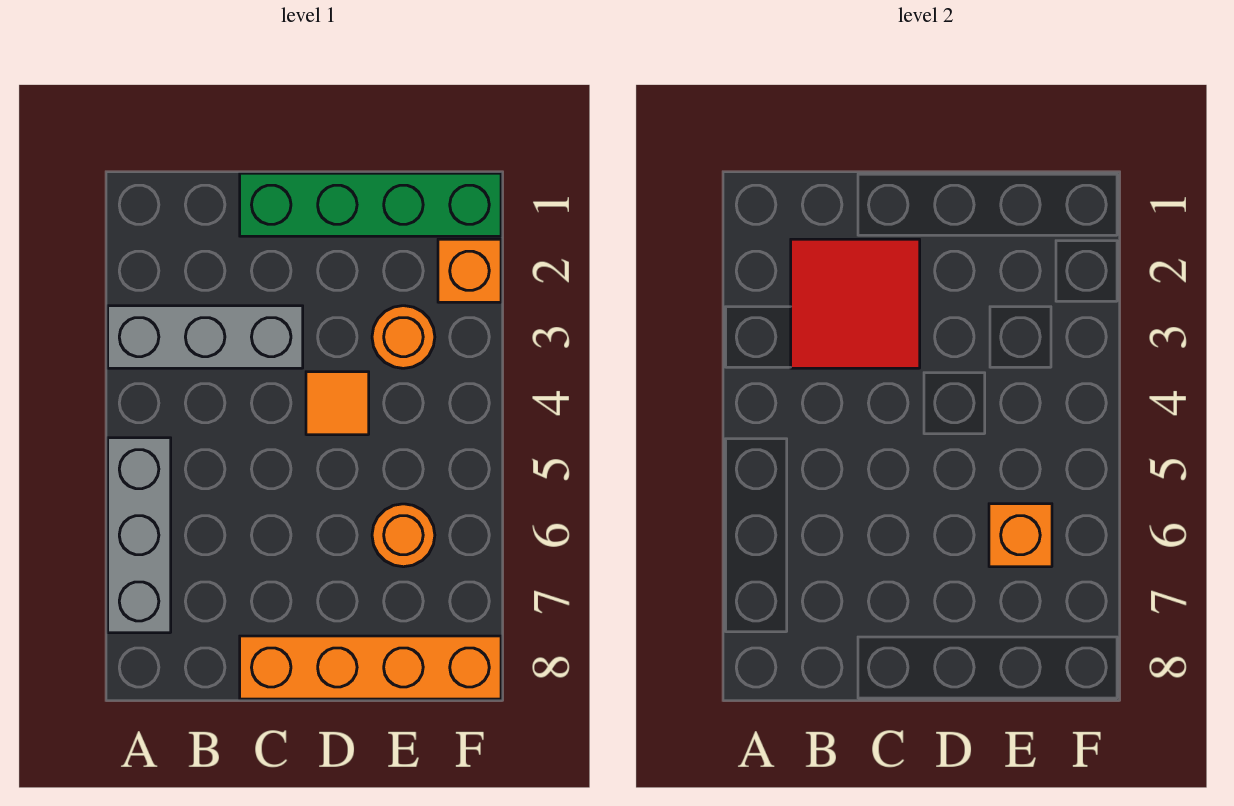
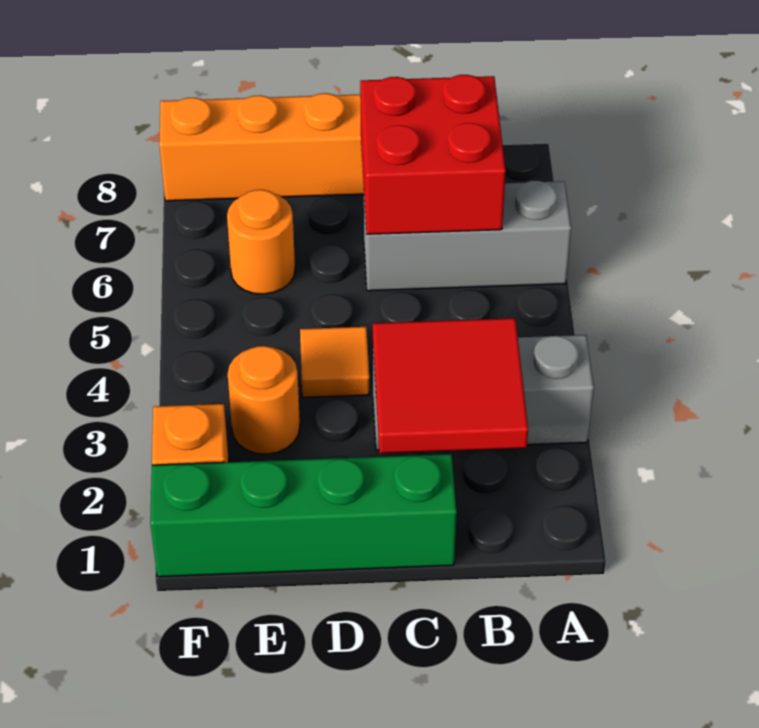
grey 1x3 brick [108,438,171,633] -> grey 1x3 brick turned to [364,181,571,291]
none -> red 2x2 brick [360,75,506,234]
orange 1x1 brick [989,504,1052,567] -> none

